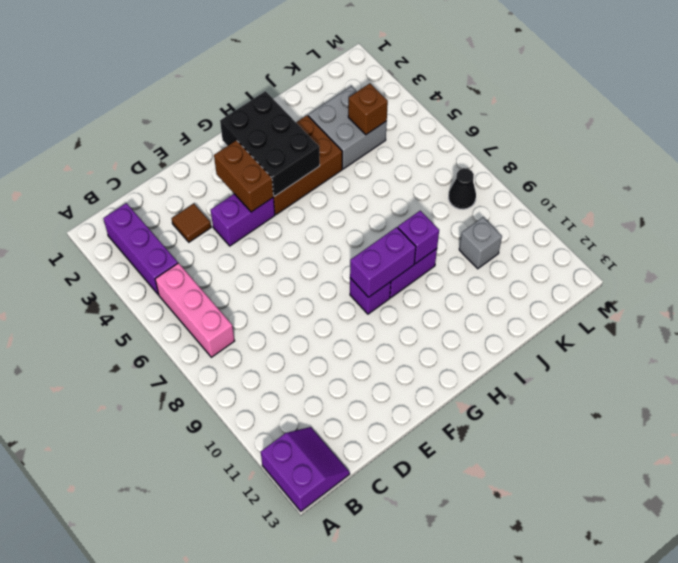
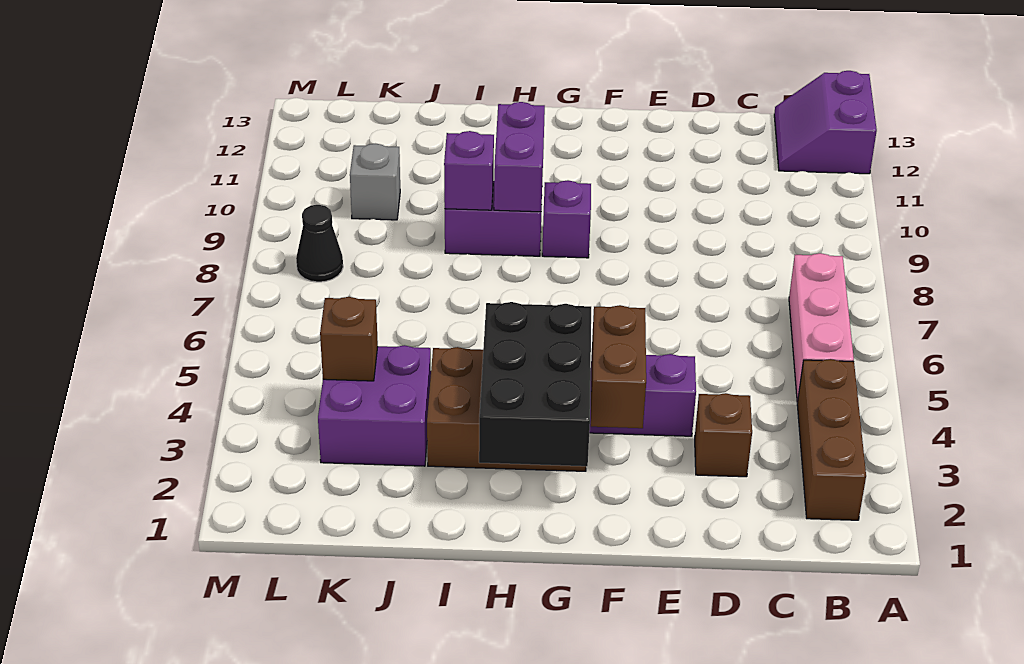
purple 1x3 brick [103,203,178,295] -> brown 1x3 brick [797,359,866,520]
brown 1x1 tile [172,204,211,242] -> brown 1x1 brick [695,393,752,477]
purple 1x2 brick [350,227,416,297] -> purple 1x2 brick turned to [494,102,545,212]
grey 2x2 brick [308,86,387,169] -> purple 2x2 brick [318,345,431,466]

